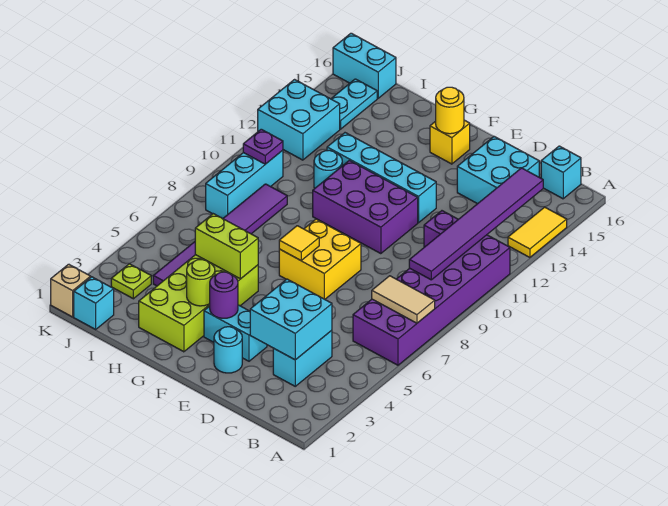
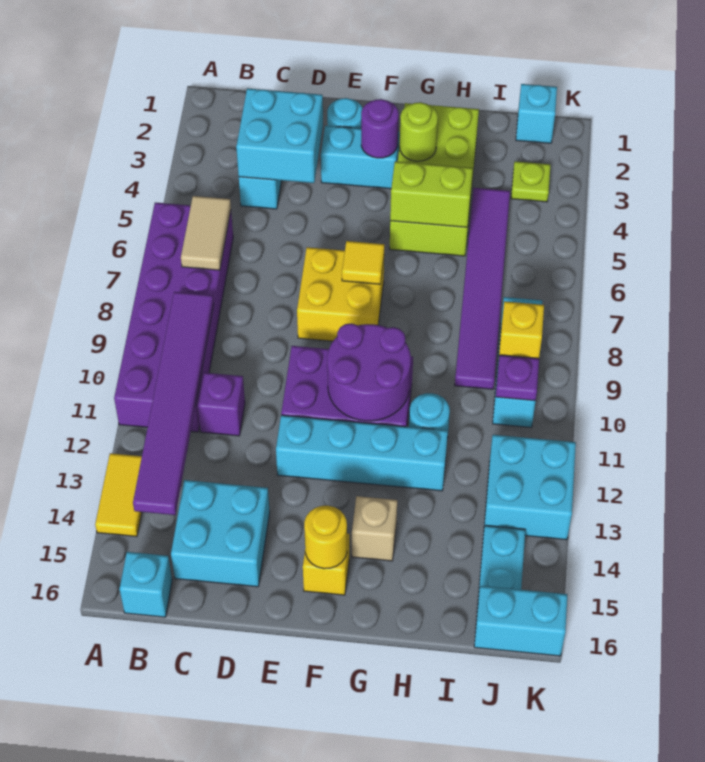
tan 1x2 tile [372,276,435,323] -> tan 1x2 tile turned to [181,196,231,270]
none -> purple 2x2 round brick [327,323,411,421]
none -> yellow 1x1 brick [499,301,544,358]
tan 1x1 brick [51,264,91,317] -> tan 1x1 brick moved to [352,496,397,561]

